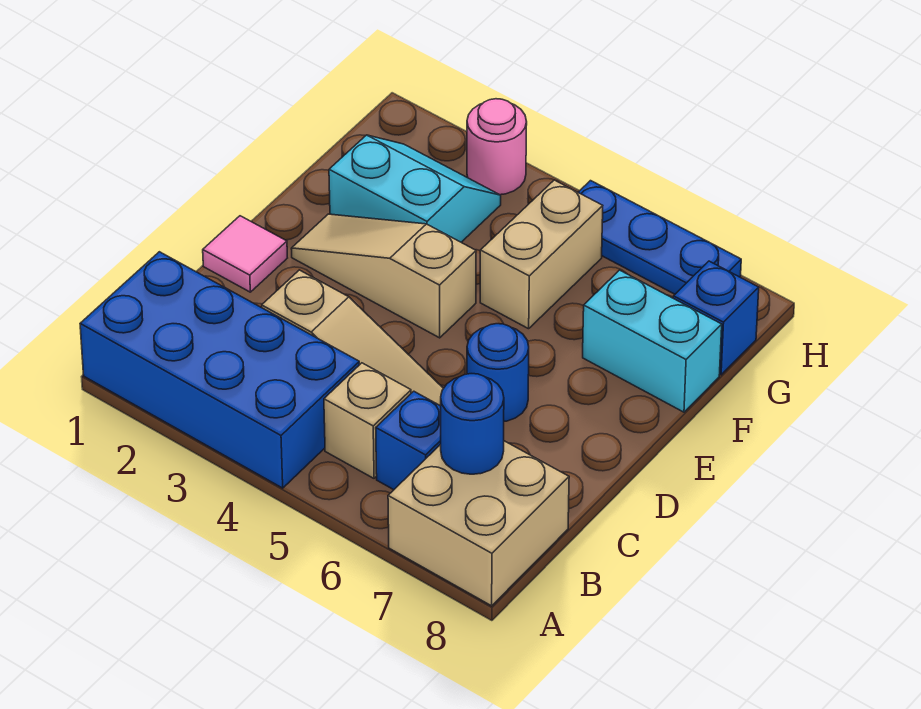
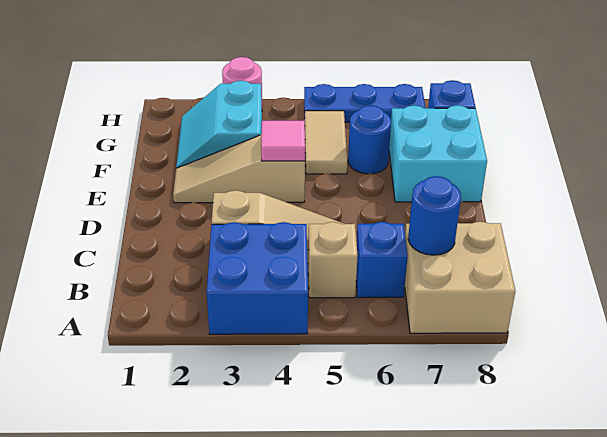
blue 2x4 brick [80,252,359,488] -> blue 2x2 brick [207,222,308,334]
pink 1x1 tile [203,216,287,292] -> pink 1x1 tile moved to [261,121,305,161]
blue 1x1 round brick [467,324,529,421] -> blue 1x1 round brick moved to [348,105,391,174]
cyan 2x2 slope [329,135,501,242] -> cyan 2x2 slope turned to [176,81,262,168]
tan 1x2 brick [480,180,603,329] -> tan 1x2 tile [305,111,347,174]
cyan 1x2 brick [583,270,722,412] -> cyan 2x2 brick [389,105,487,202]

